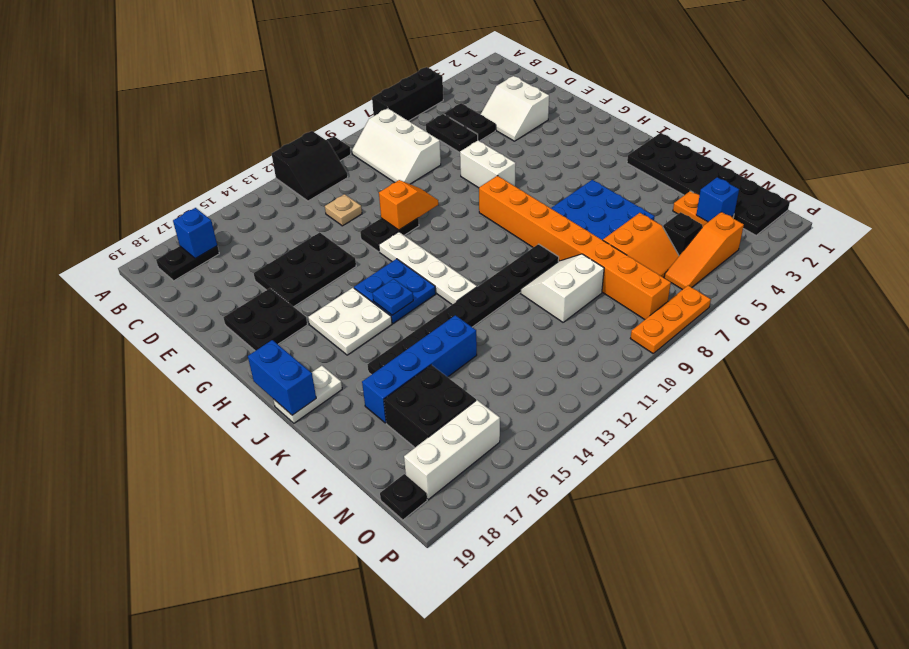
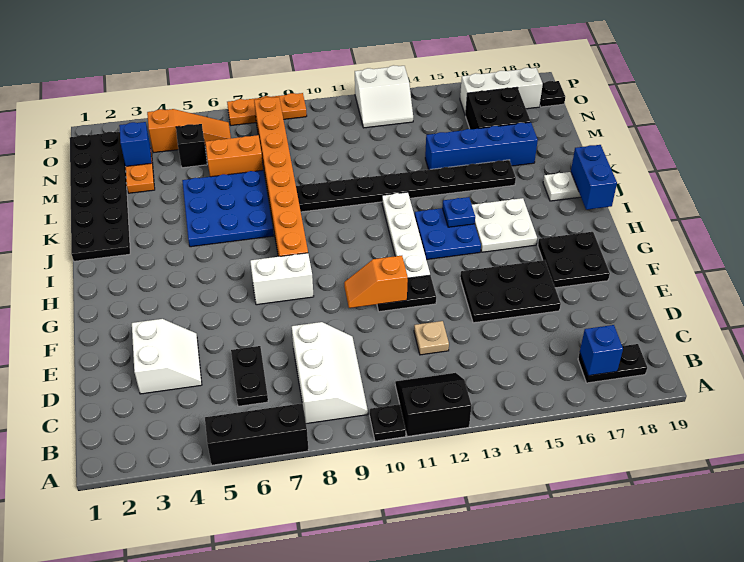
black 1x2 plate [444,103,496,141] -> none
white 1x2 brick [460,140,516,188] -> white 1x2 brick turned to [250,253,314,305]
white 2x2 slope [521,254,604,322] -> white 2x2 slope moved to [355,65,413,128]

